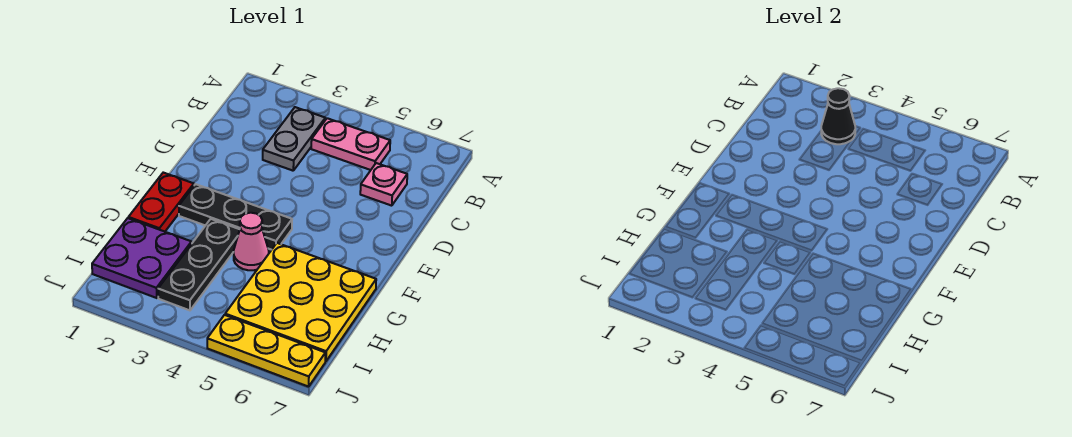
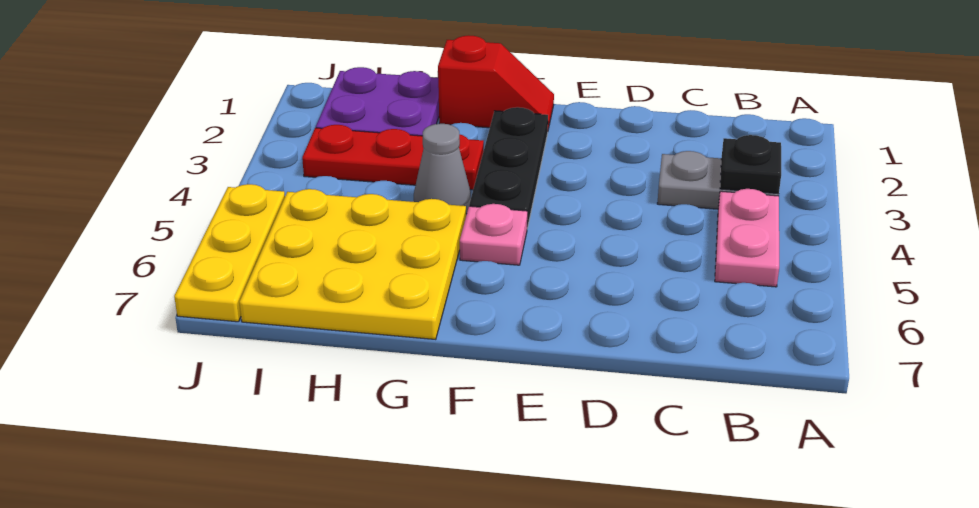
black 1x1 cone [821,88,855,144] -> black 1x1 plate [720,135,781,194]
pink 1x1 plate [360,163,407,206] -> pink 1x1 plate moved to [460,204,527,265]
red 1x2 plate [128,173,194,232] -> red 1x2 slope [438,35,554,129]
black 1x3 plate [158,219,240,310] -> red 1x3 plate [302,125,484,190]
pink 1x1 cone [234,213,269,270] -> grey 1x1 cone [414,124,471,214]

